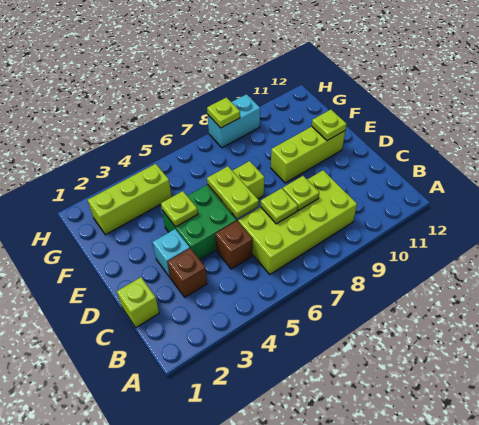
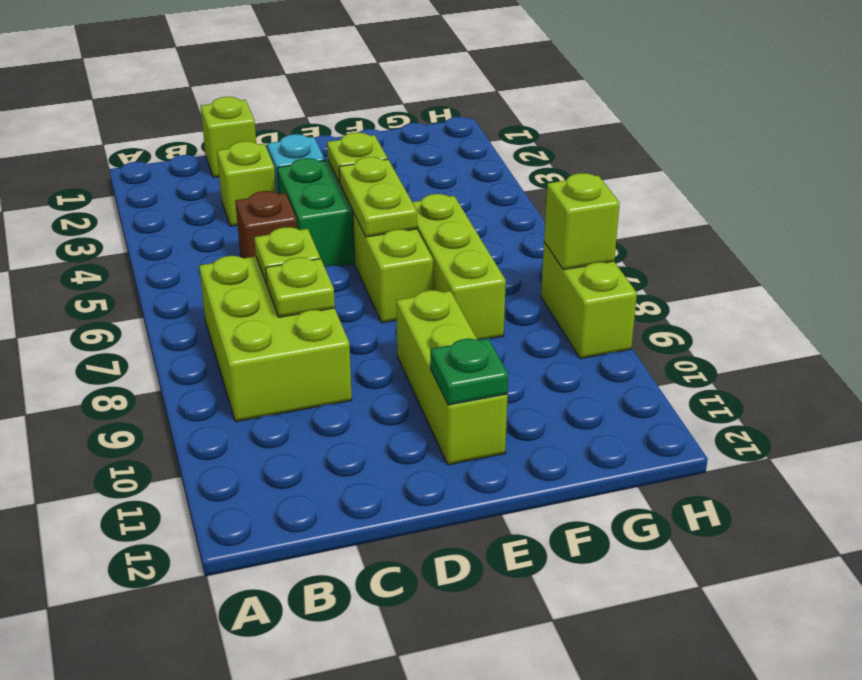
lime 2x4 brick [238,170,357,274] -> lime 2x3 brick [199,256,352,422]
brown 1x1 brick [167,248,207,297] -> lime 1x1 brick [217,141,276,226]
lime 1x2 plate [207,166,259,219] -> lime 1x2 plate turned to [339,157,417,237]
lime 1x1 plate [312,110,346,141] -> green 1x1 plate [430,339,508,405]
lime 1x3 brick [88,164,172,235] -> lime 1x3 brick moved to [412,194,506,340]
cyan 1x2 brick [208,94,260,148] -> lime 1x2 brick [541,242,637,359]
lime 1x1 plate [207,98,240,128] -> lime 1x1 brick [544,173,620,270]

